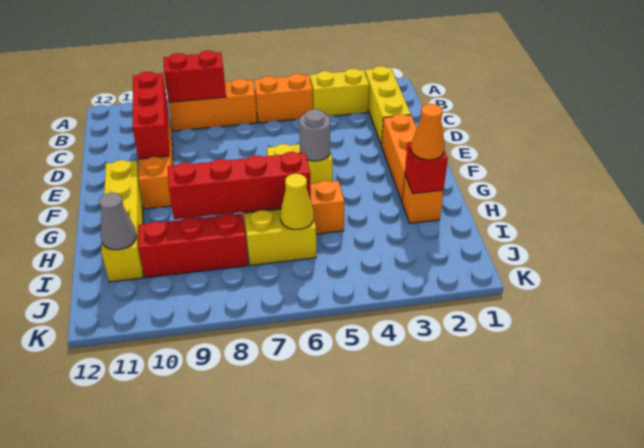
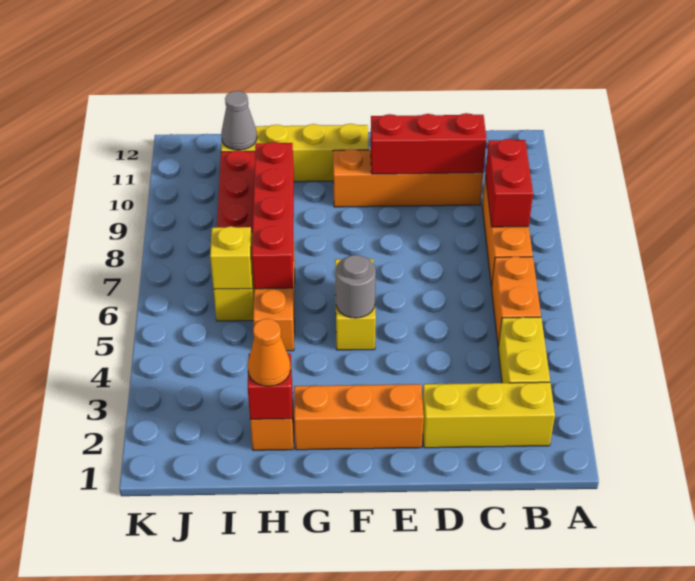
yellow 1x1 cone [280,174,313,229] -> yellow 1x1 brick [210,226,253,289]

